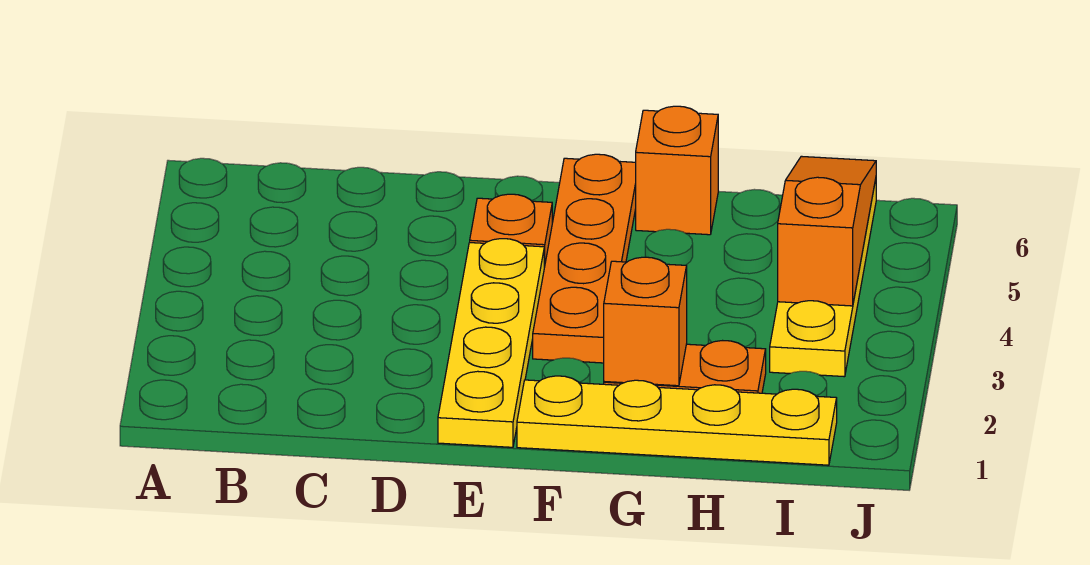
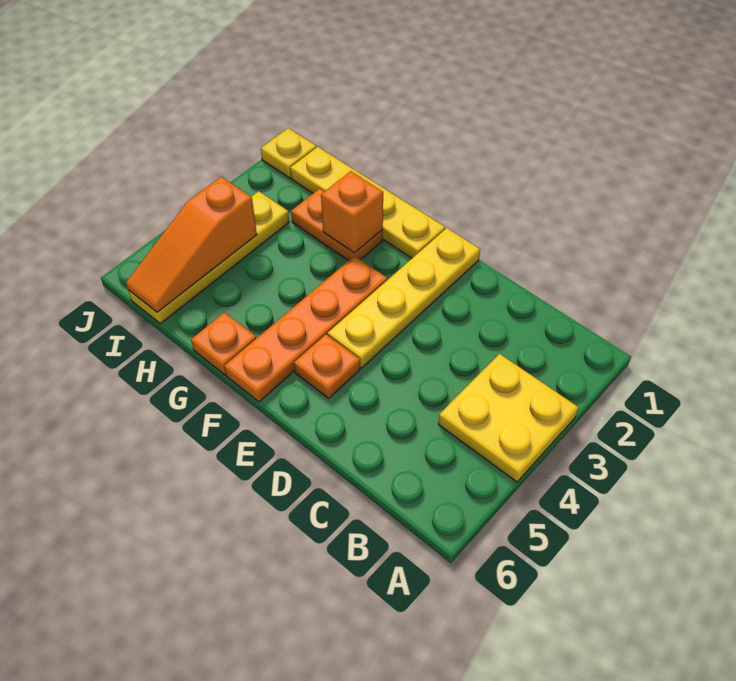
none -> yellow 2x2 plate [438,354,578,482]
orange 1x1 brick [636,106,718,235] -> orange 1x1 plate [191,312,256,375]
none -> yellow 1x1 plate [261,128,316,178]

